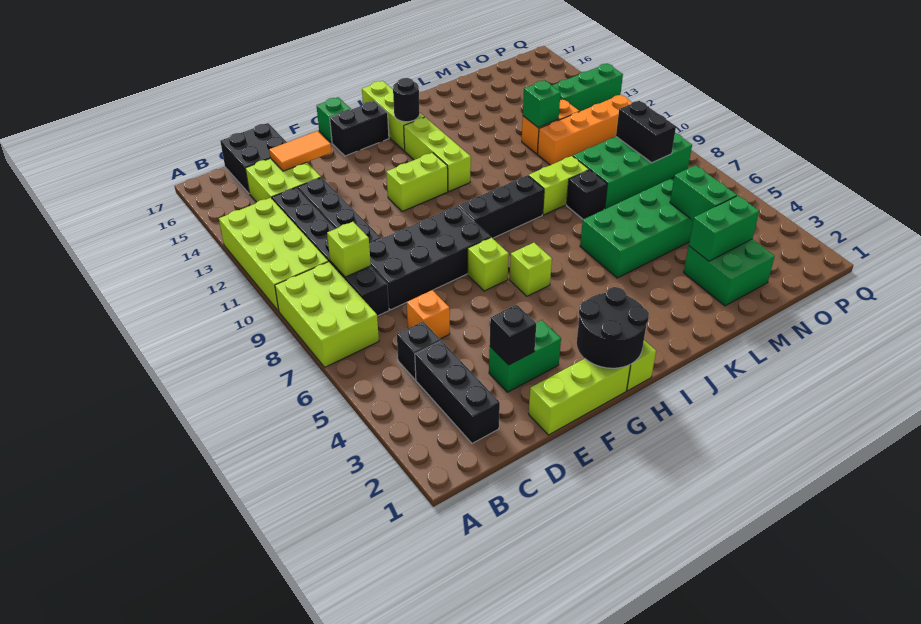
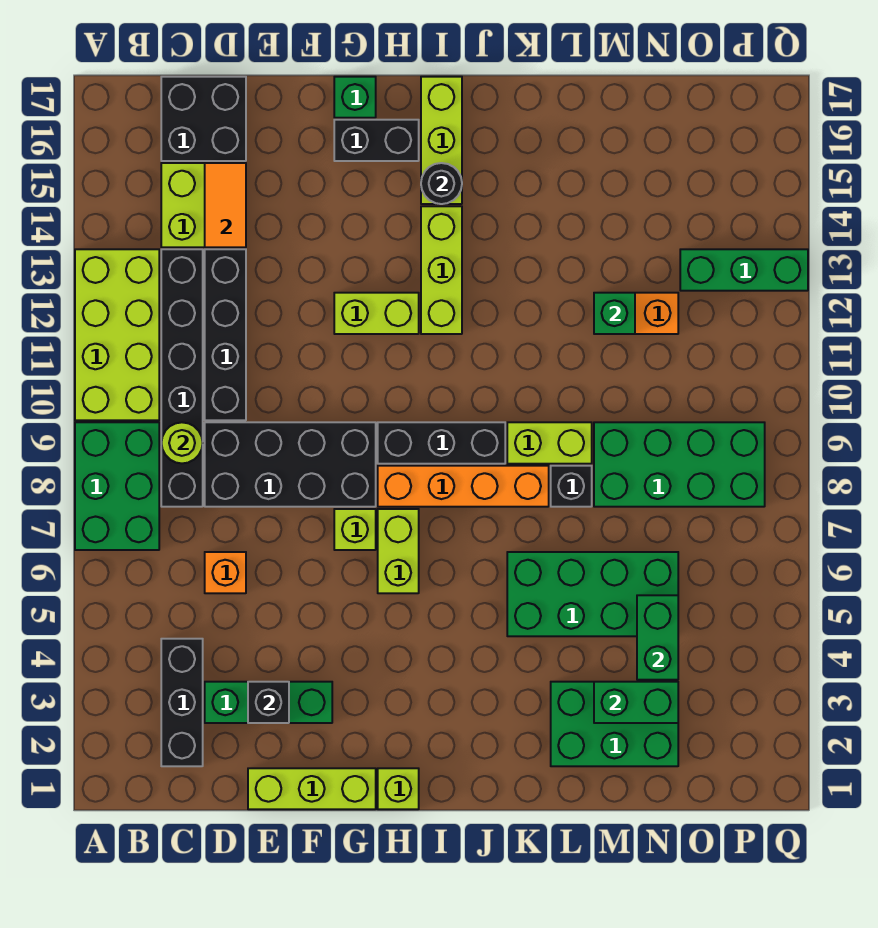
lime 2x3 brick [275,262,379,367] -> green 2x3 brick [75,422,159,550]
black 1x1 brick [397,322,441,380] -> none
lime 1x1 brick [327,222,371,277] -> lime 1x1 round brick [162,422,203,463]
orange 1x2 tile [269,131,331,171] -> orange 1x2 tile turned to [205,163,246,247]
green 1x2 brick [489,320,561,392] -> green 1x3 brick [205,682,332,723]
black 2x2 round brick [577,287,649,368] -> none
lime 1x1 brick [510,243,552,296] -> lime 1x2 brick [378,509,419,593]
green 2x2 brick [684,239,775,306] -> green 2x3 brick [551,682,678,766]
orange 1x4 brick [538,95,632,165] -> orange 1x4 brick moved to [378,466,549,507]
black 1x2 brick [616,101,676,163] -> none

